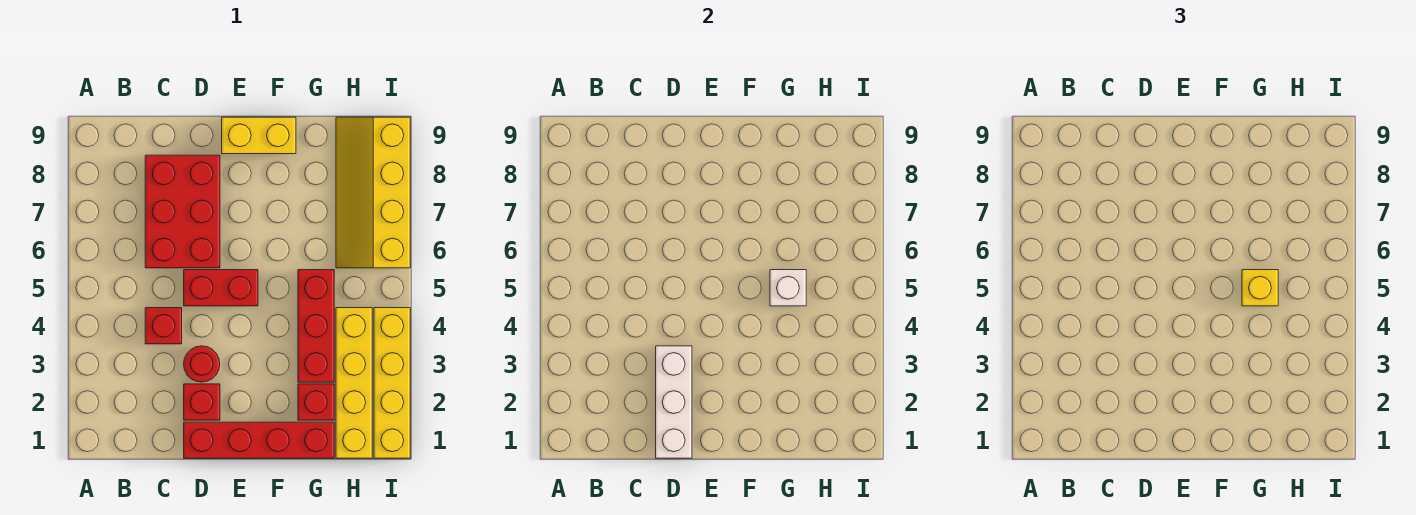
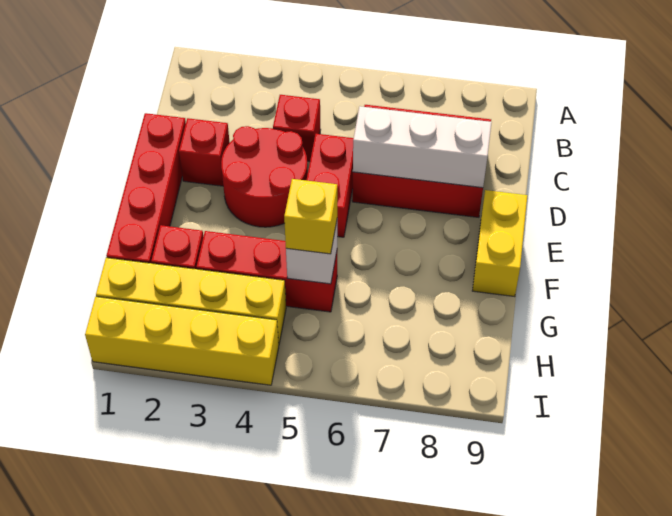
white 1x3 brick [656,346,692,458] -> white 1x3 brick moved to [353,106,492,188]
red 1x1 round brick [184,346,220,382] -> red 2x2 round brick [221,126,308,227]
yellow 2x4 slope [336,117,410,268] -> none

